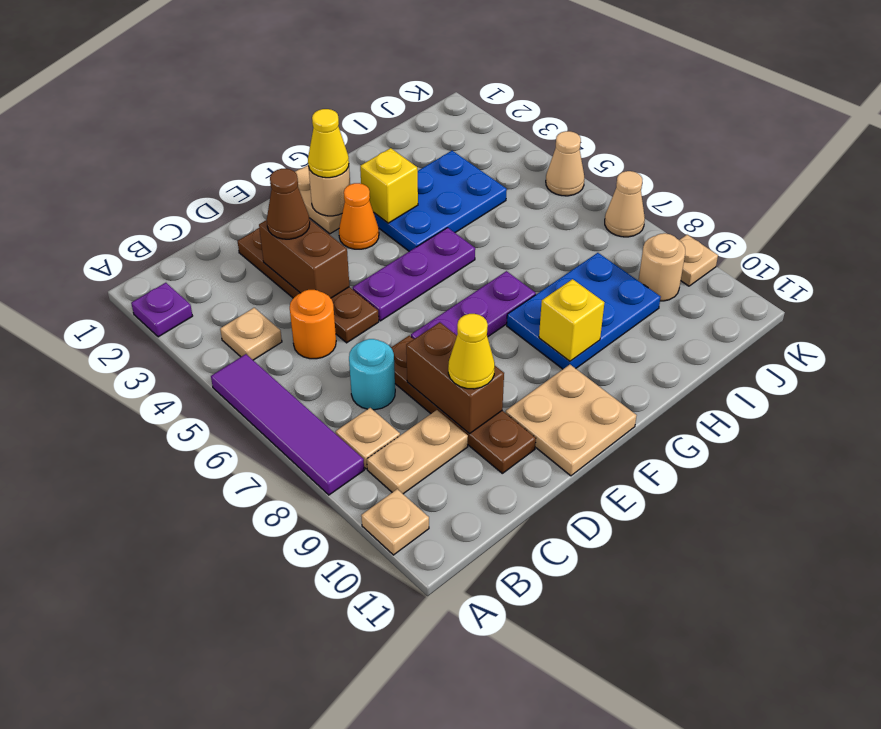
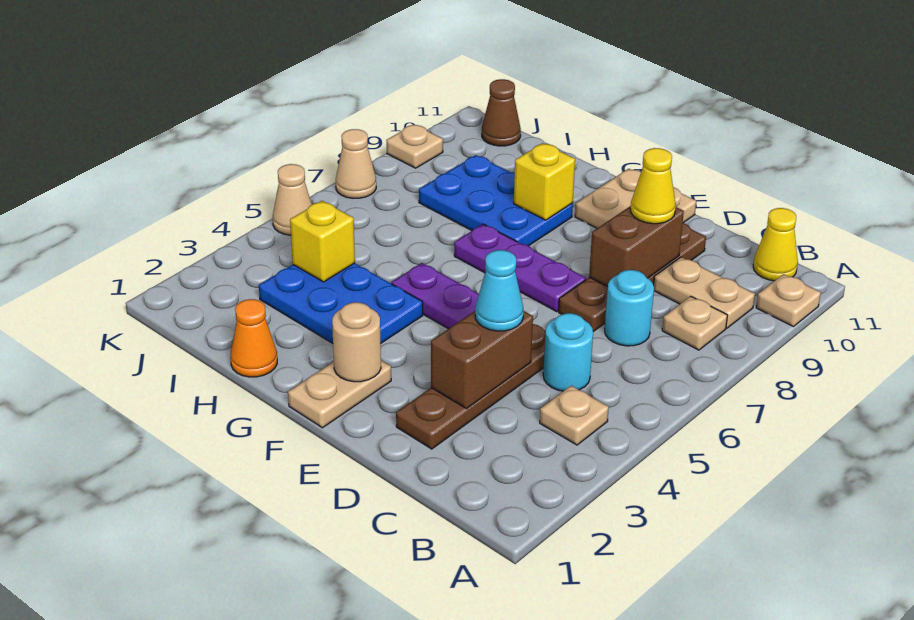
purple 1x1 plate [131,283,192,337] -> none
purple 1x4 tile [211,354,364,495] -> none
orange 1x1 round brick [290,290,336,359] -> cyan 1x1 round brick [543,313,593,391]
brown 1x1 cone [267,169,310,239] -> brown 1x1 cone moved to [482,79,521,146]
none -> cyan 1x1 cone [475,250,523,331]
yellow 1x1 cone [308,109,349,178] -> yellow 1x1 cone moved to [753,208,798,281]
orange 1x1 cone [339,183,379,249] -> orange 1x1 cone moved to [231,299,277,377]
yellow 1x1 brick [360,148,418,223] -> yellow 1x1 brick moved to [290,201,355,282]
tan 1x1 round brick [638,233,685,301] -> none

